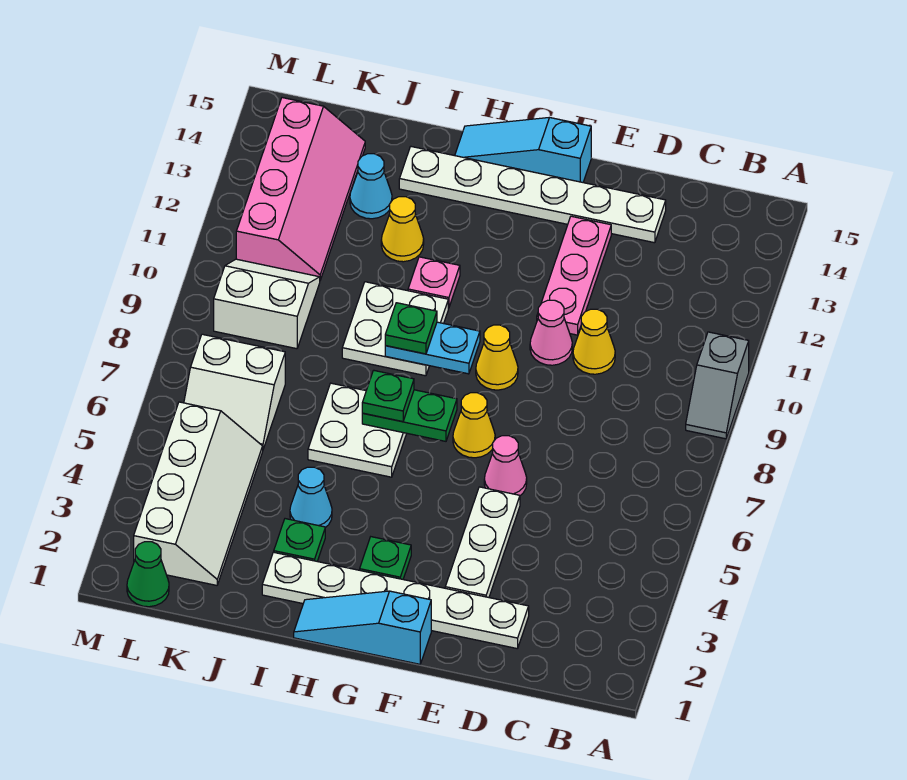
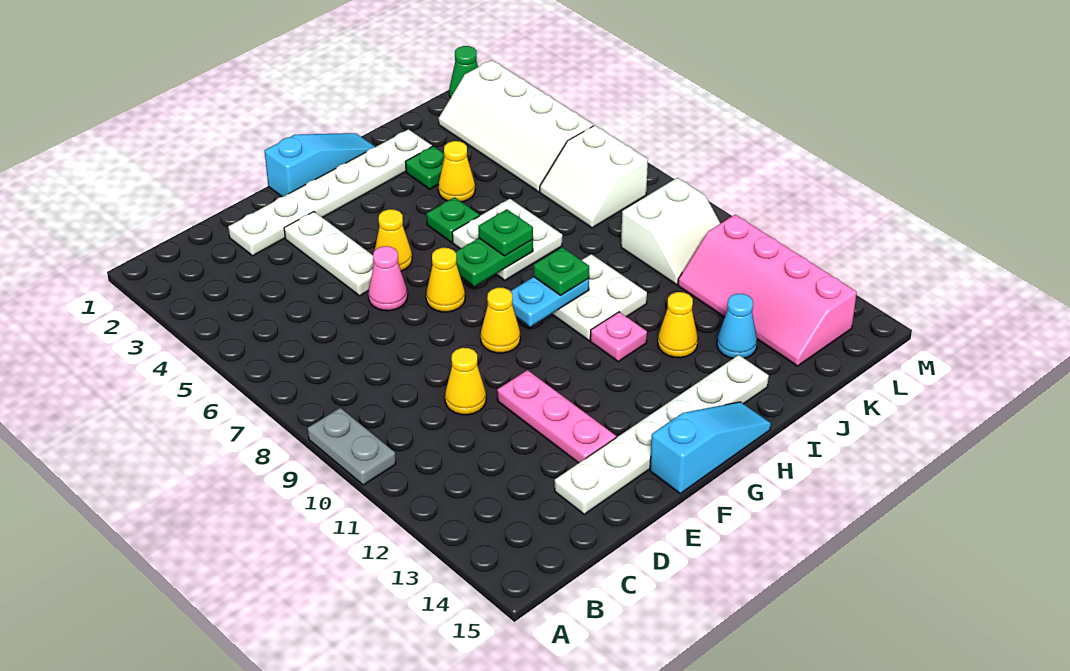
grey 1x2 slope [686,332,749,439] -> grey 1x2 plate [308,408,396,485]
pink 1x1 cone [530,300,572,365] -> none
none -> yellow 1x1 cone [375,209,412,271]
green 1x1 plate [360,537,411,579] -> green 1x1 plate moved to [426,197,479,242]
cyan 1x1 cone [290,467,332,528] -> yellow 1x1 cone [438,141,475,202]
white 2x2 slope [184,334,285,449] -> white 2x2 slope turned to [540,125,648,228]

